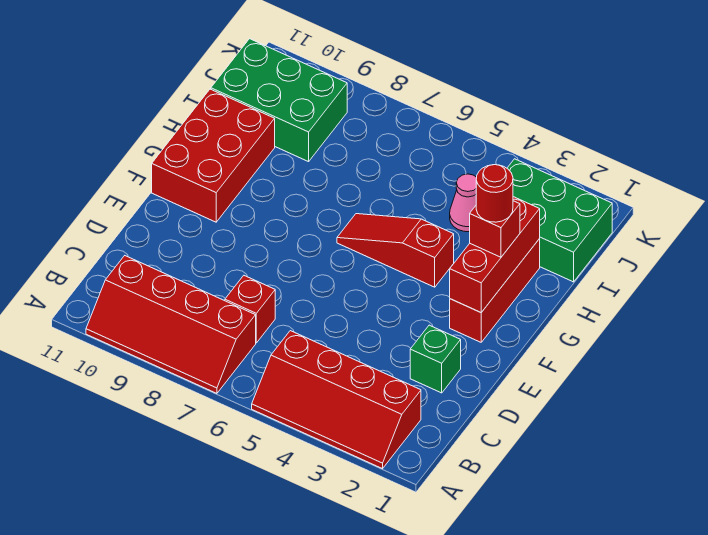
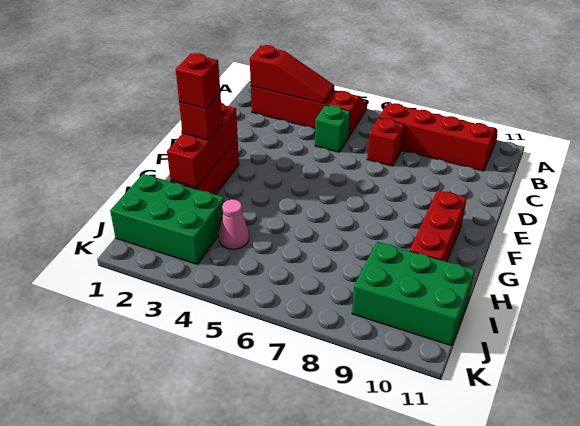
green 1x1 brick [410,325,461,393] -> green 1x1 brick moved to [315,105,350,152]
red 2x3 brick [152,89,275,222] -> red 1x3 brick [410,190,467,262]
red 1x1 round brick [476,165,513,222] -> red 1x1 brick [176,53,220,109]
red 1x3 slope [337,214,454,287] -> red 1x3 slope moved to [250,45,334,104]

